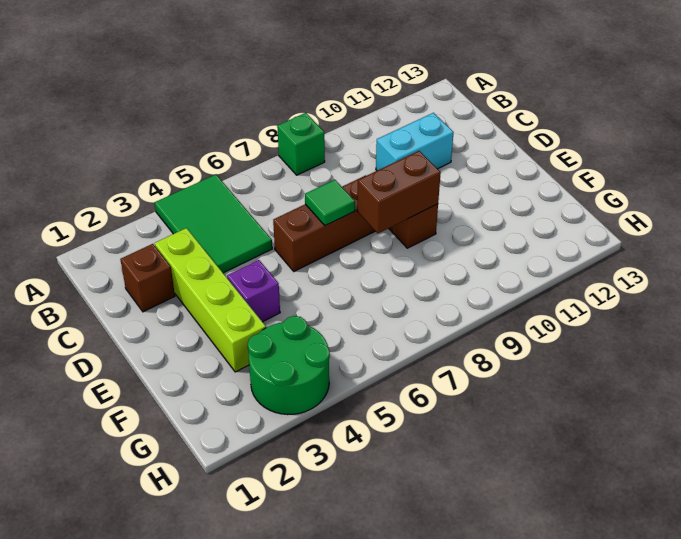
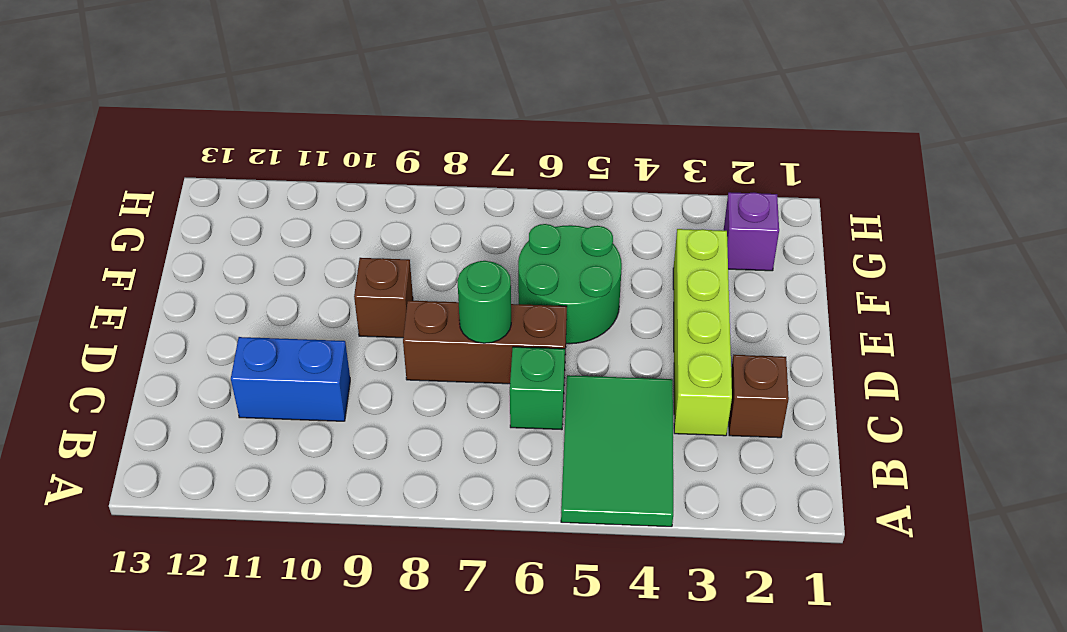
green 1x1 brick [277,113,325,175] -> green 1x1 brick moved to [510,347,565,430]
cyan 1x2 brick [376,113,454,171] -> blue 1x2 brick [231,337,350,421]
green 1x1 tile [305,180,355,226] -> green 1x1 round brick [457,261,511,343]
purple 1x1 brick [227,260,280,322] -> purple 1x1 brick moved to [724,192,779,271]
brown 1x2 brick [357,151,441,233] -> none
green 2x2 round brick [248,316,330,415] -> green 2x2 round brick moved to [518,224,622,344]

